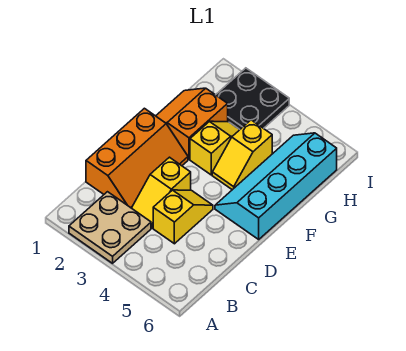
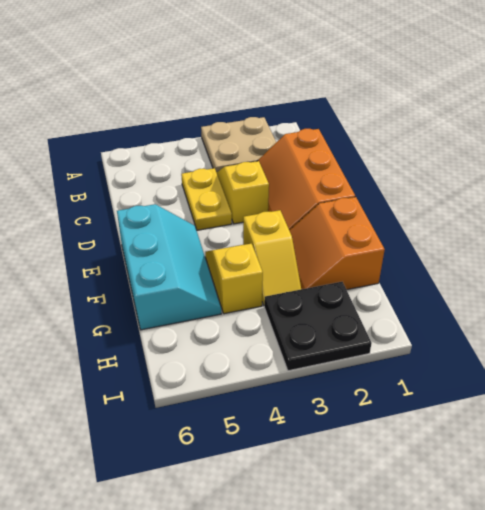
yellow 1x2 slope [153,190,213,244] -> yellow 1x2 plate [181,168,232,230]
cyan 2x4 slope [215,133,337,239] -> cyan 2x3 slope [117,204,221,330]
orange 2x2 slope [156,88,228,159] -> orange 2x2 slope turned to [289,197,385,290]

